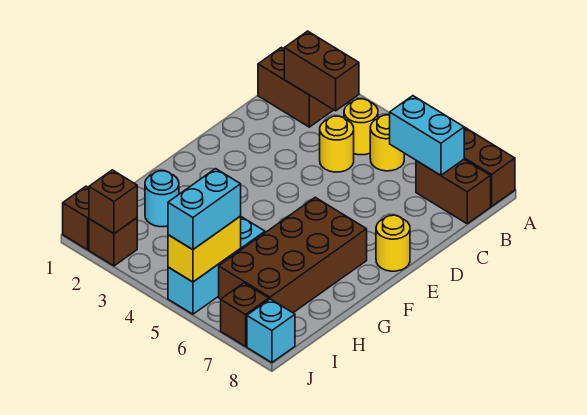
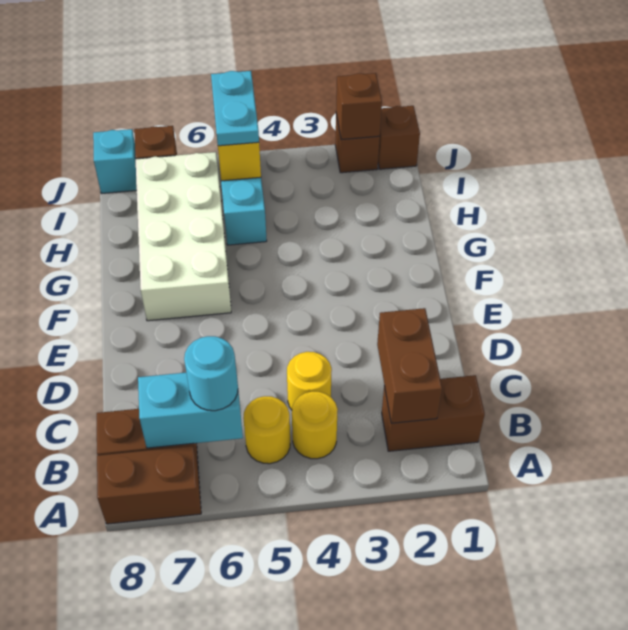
brown 1x2 brick [284,31,359,111] -> brown 1x2 brick turned to [377,308,442,423]
yellow 1x1 round brick [376,215,410,271] -> none
brown 2x4 brick [219,197,367,313] -> white 2x4 brick [136,152,231,321]
cyan 1x1 round brick [145,171,179,227] -> cyan 1x1 round brick moved to [184,336,238,411]
cyan 1x2 brick [168,169,241,250] -> cyan 1x2 plate [211,71,259,146]

